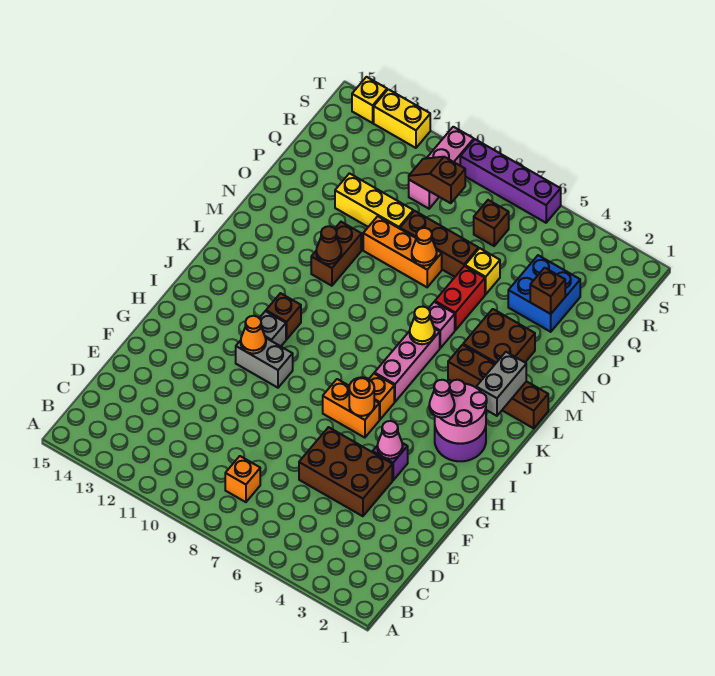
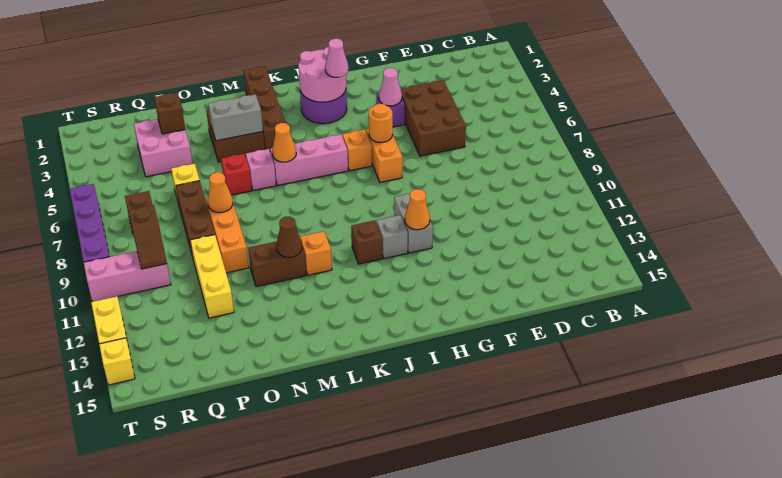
orange 1x1 brick [225,456,260,502] -> orange 1x1 brick moved to [300,231,332,275]
grey 1x2 brick [476,352,526,416] -> grey 1x2 brick moved to [208,94,263,141]
yellow 1x1 cone [410,307,435,344] -> orange 1x1 cone [272,123,296,162]
red 1x2 brick [435,266,485,330] -> red 1x1 brick [221,154,252,195]
blue 2x2 brick [508,255,580,332] -> pink 2x2 brick [134,119,193,177]

